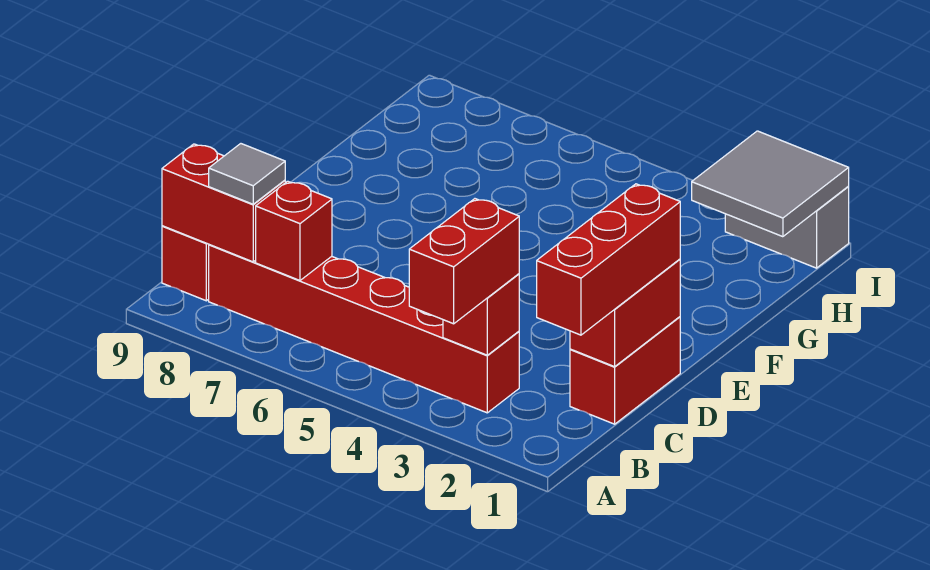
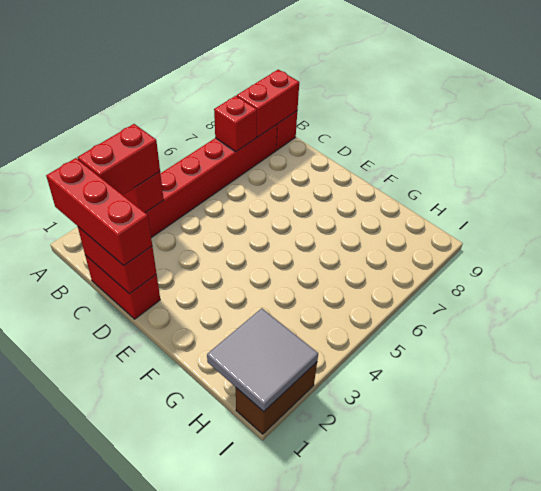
red 1x2 brick [409,199,519,324] -> red 1x2 brick turned to [77,124,160,195]
grey 1x1 tile [209,144,285,204] -> none
grey 1x2 brick [725,187,849,268] -> brown 1x2 brick [236,362,317,434]

